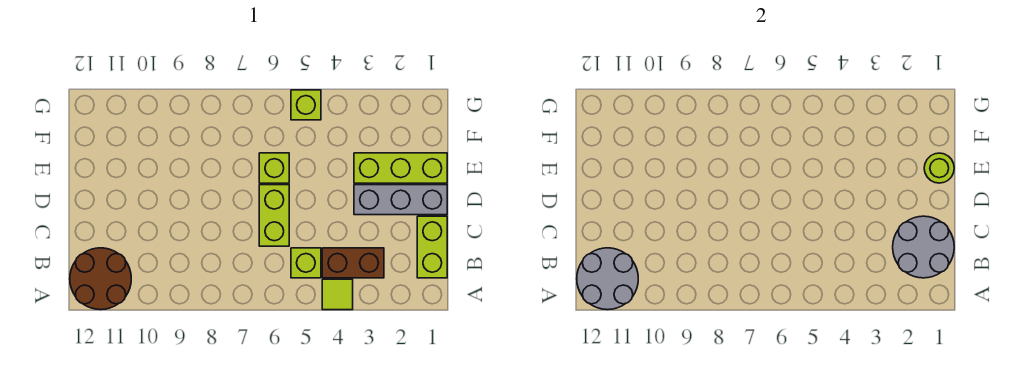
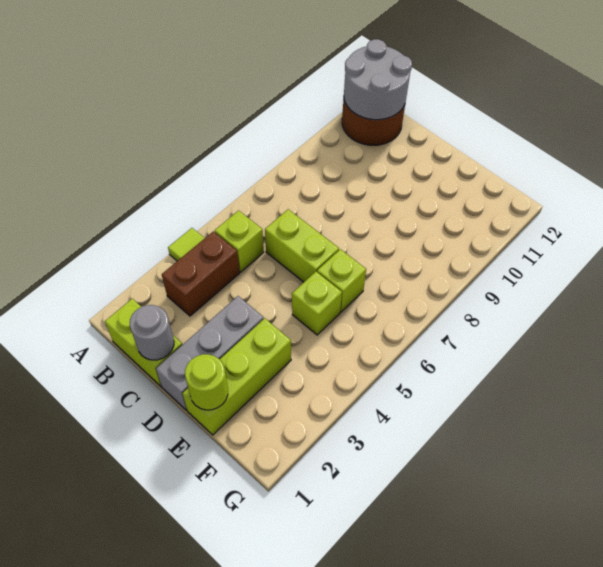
grey 2x2 round brick [893,216,954,278] -> grey 1x1 round brick [130,305,174,360]
lime 1x1 brick [291,90,321,120] -> lime 1x1 brick moved to [292,272,342,335]

